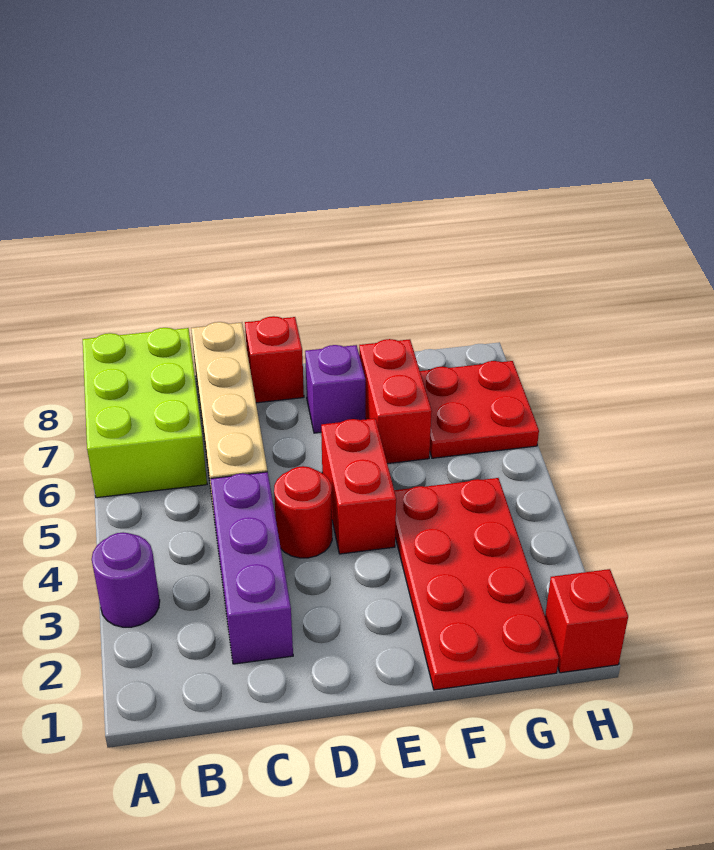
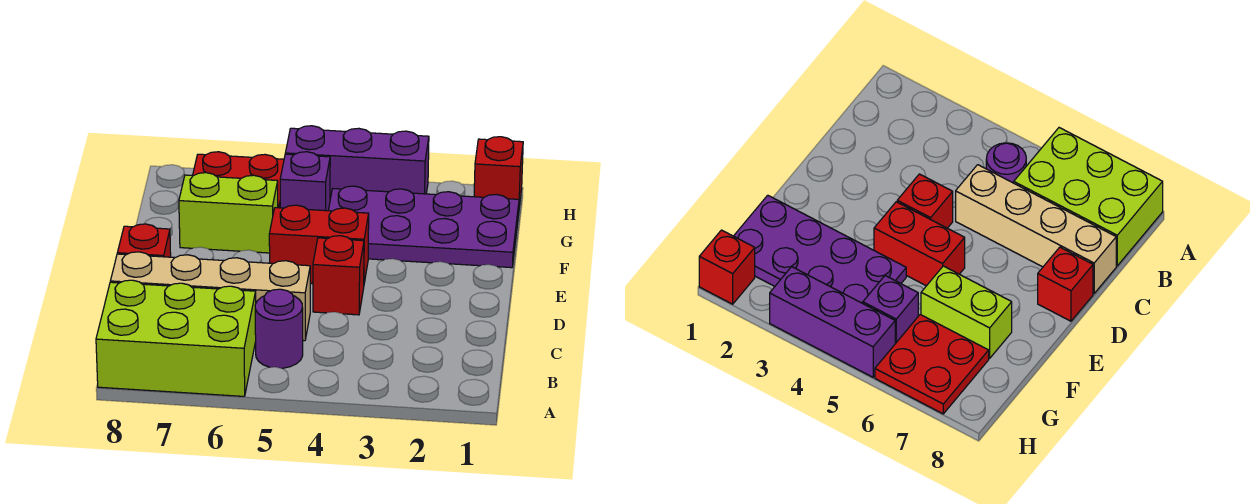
purple 1x1 round brick [92,532,160,627] -> purple 1x1 round brick moved to [255,289,303,368]
purple 1x3 brick [211,472,293,664] -> purple 1x3 brick moved to [285,126,429,199]
red 1x1 round brick [274,466,332,558] -> red 1x1 brick [313,236,364,315]
purple 1x1 brick [305,345,365,433] -> purple 1x1 brick moved to [280,152,330,211]
red 2x4 plate [394,478,559,690] -> purple 2x4 plate [328,186,519,268]
red 1x2 brick [359,339,432,464] -> lime 1x2 brick [179,173,278,253]

